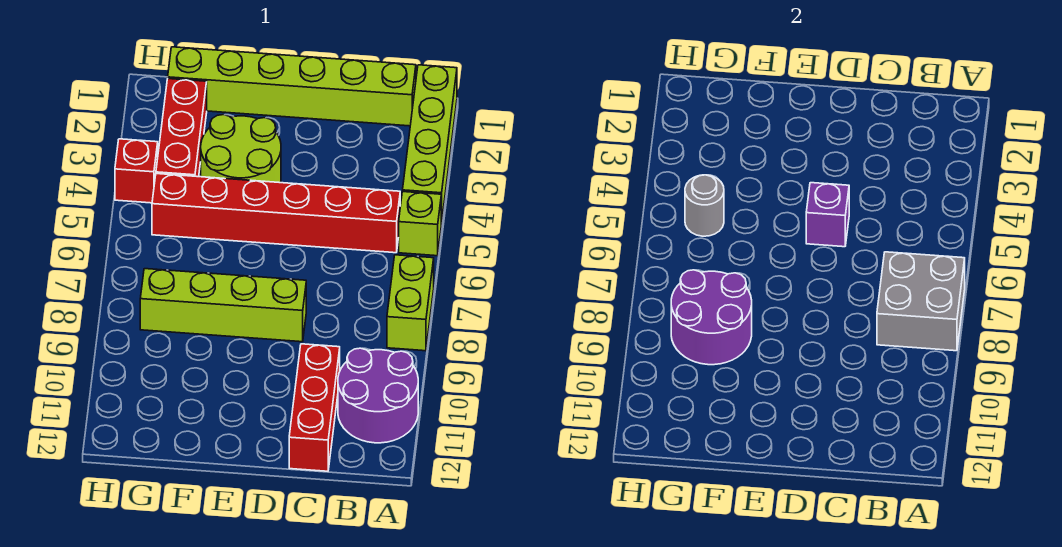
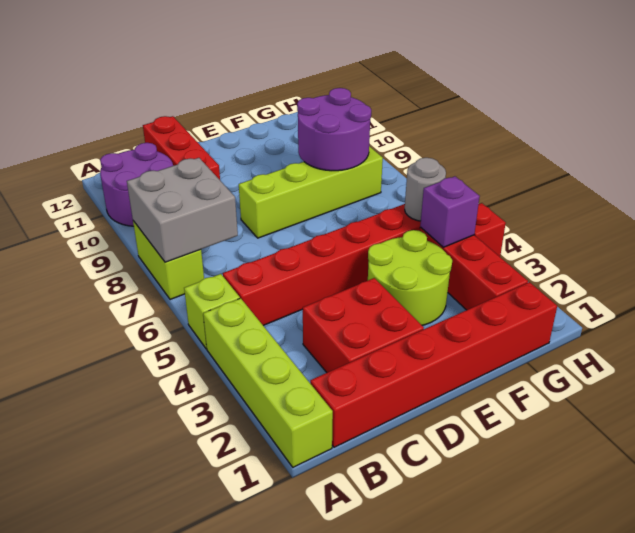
lime 1x6 brick [168,47,416,126] -> red 1x6 brick [310,282,557,447]
none -> red 2x2 brick [303,278,424,373]
purple 1x1 brick [806,183,849,247] -> purple 1x1 brick moved to [420,176,480,247]

